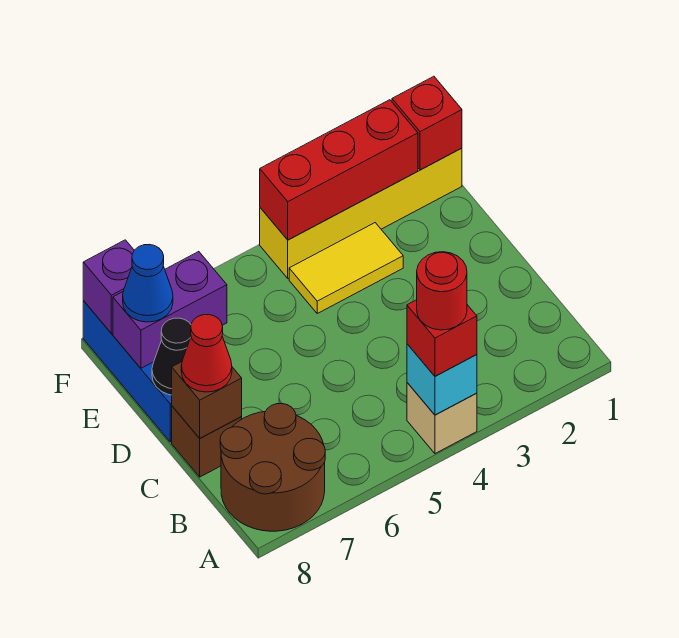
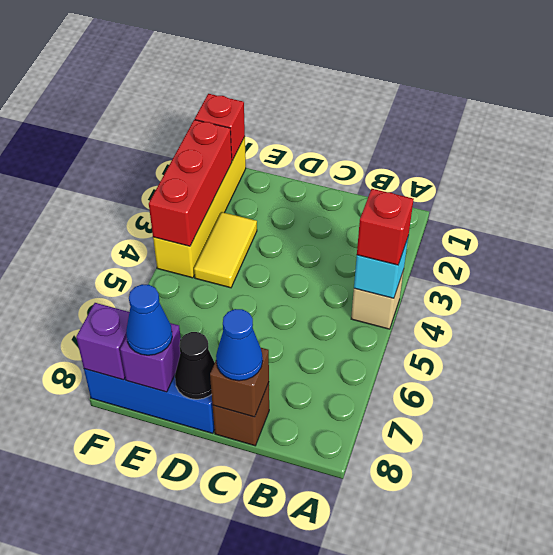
red 1x1 round brick [417,252,467,330] -> none
brown 2x2 round brick [220,403,325,531] -> none
red 1x1 cone [181,314,232,392] -> blue 1x1 cone [216,309,263,381]
purple 1x2 brick [113,252,227,368] -> purple 1x1 brick [120,323,181,392]

